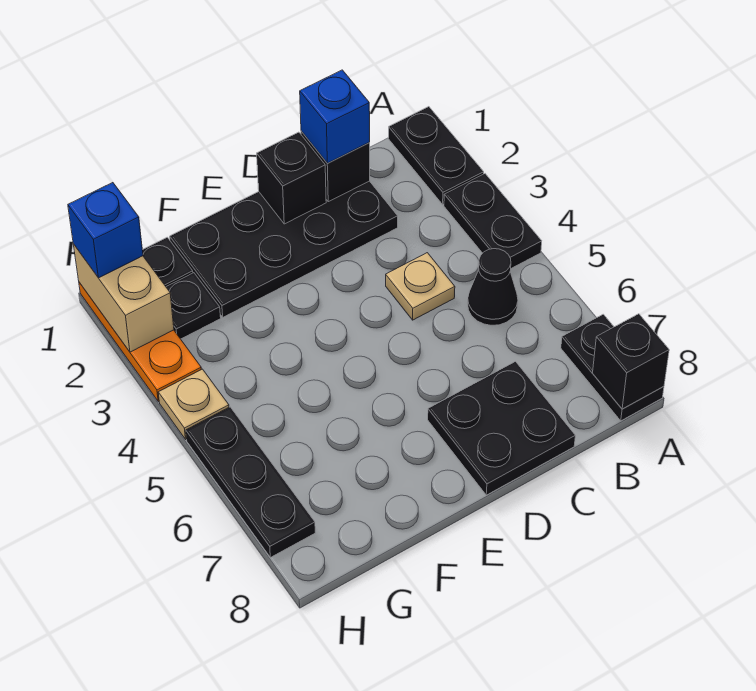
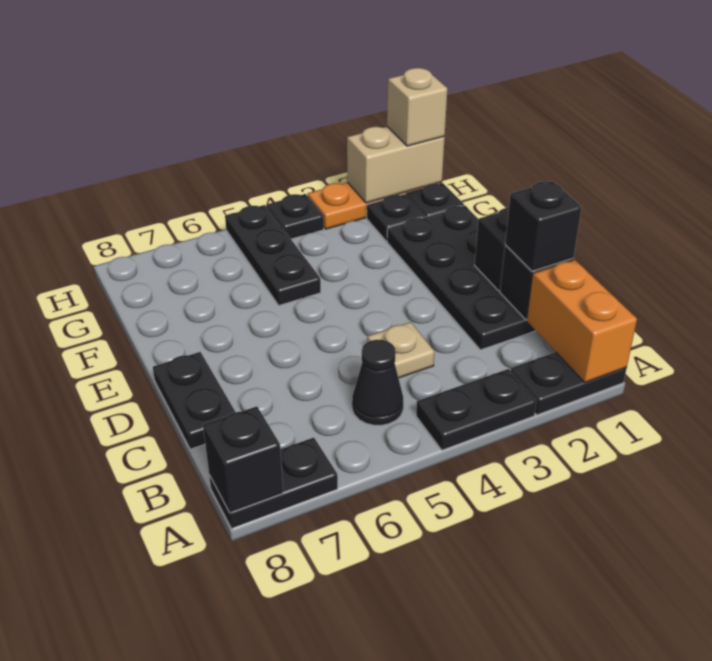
none -> orange 1x2 brick [527,260,637,382]
blue 1x1 brick [300,70,370,163] -> black 1x1 brick [505,181,582,271]
black 2x2 plate [428,362,575,495] -> black 1x2 plate [153,352,235,449]
blue 1x1 brick [68,183,143,278] -> tan 1x1 brick [387,68,447,146]
tan 1x1 plate [158,369,229,439] -> black 1x1 plate [267,194,324,239]
black 1x3 plate [186,407,315,557] -> black 1x3 plate turned to [225,205,321,305]

